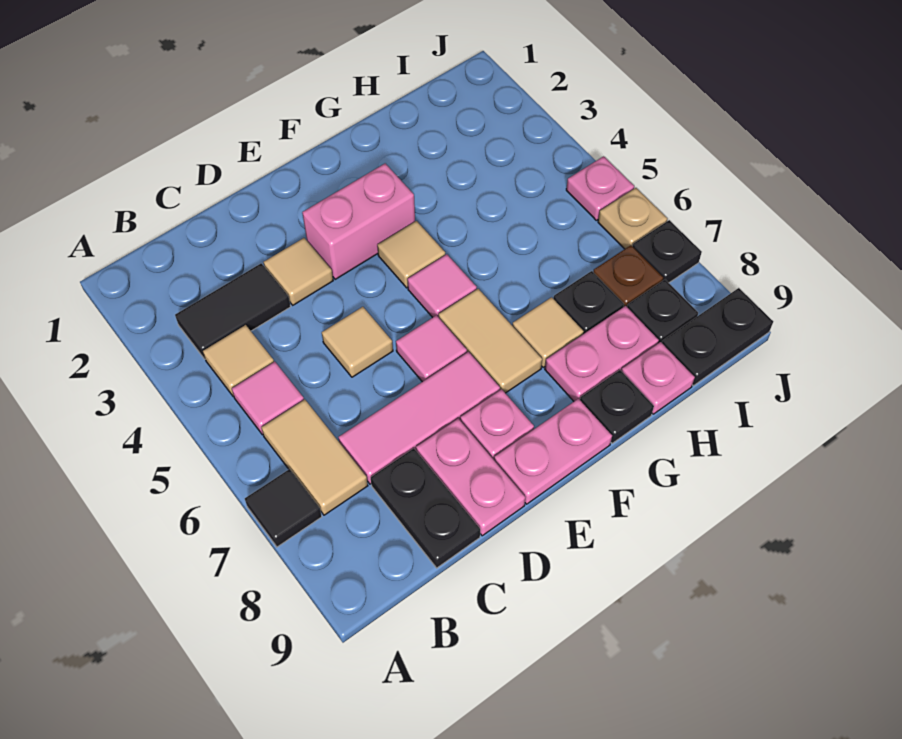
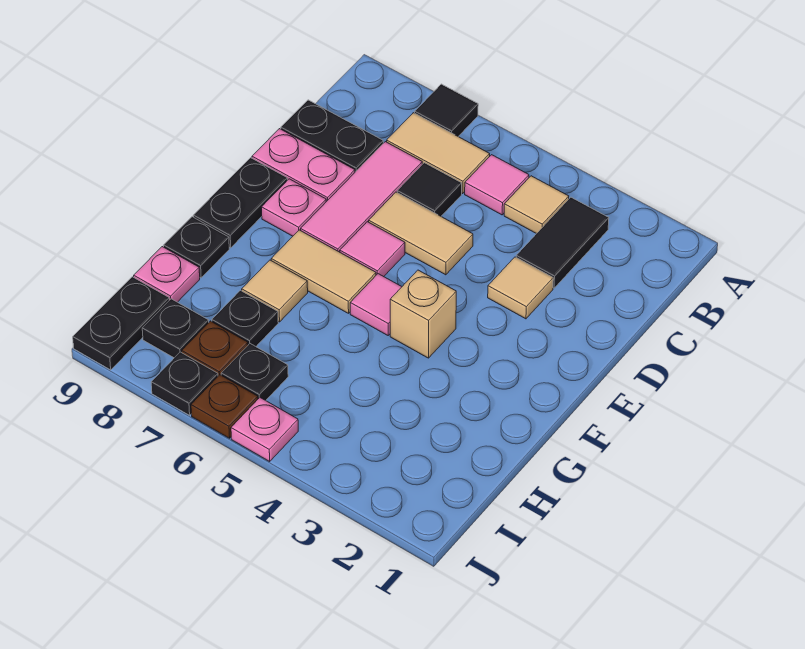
none -> black 1x1 tile [397,163,462,216]
tan 1x1 tile [322,307,393,377] -> tan 1x2 tile [369,192,473,275]
pink 1x2 brick [302,163,415,279] -> none
pink 1x2 plate [494,399,612,504] -> black 1x2 plate [193,158,287,248]
tan 1x1 tile [377,221,445,288] -> tan 1x1 brick [390,270,456,358]
pink 1x2 plate [545,306,659,401] -> none
none -> black 1x1 plate [221,344,288,401]
tan 1x1 plate [598,188,667,249] -> brown 1x1 plate [191,375,258,438]

